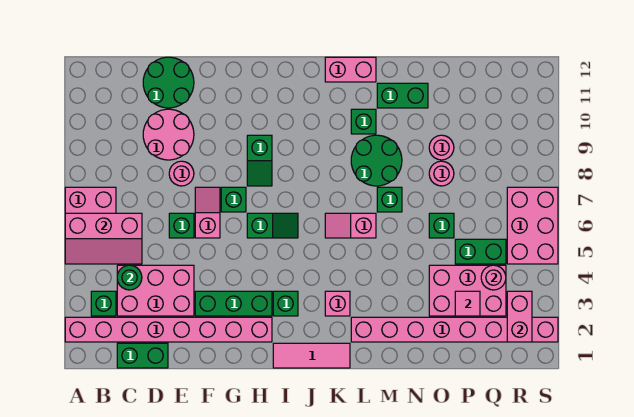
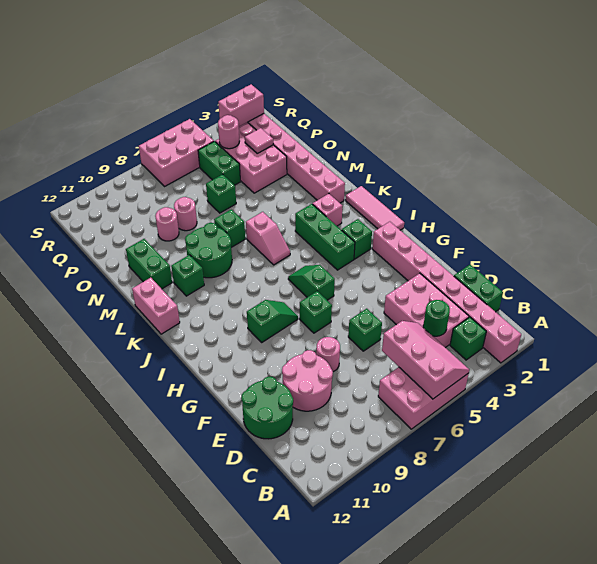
green 1x3 brick [195,291,272,316] -> green 1x3 brick moved to [295,204,355,270]
pink 1x2 slope [195,187,220,238] -> none

